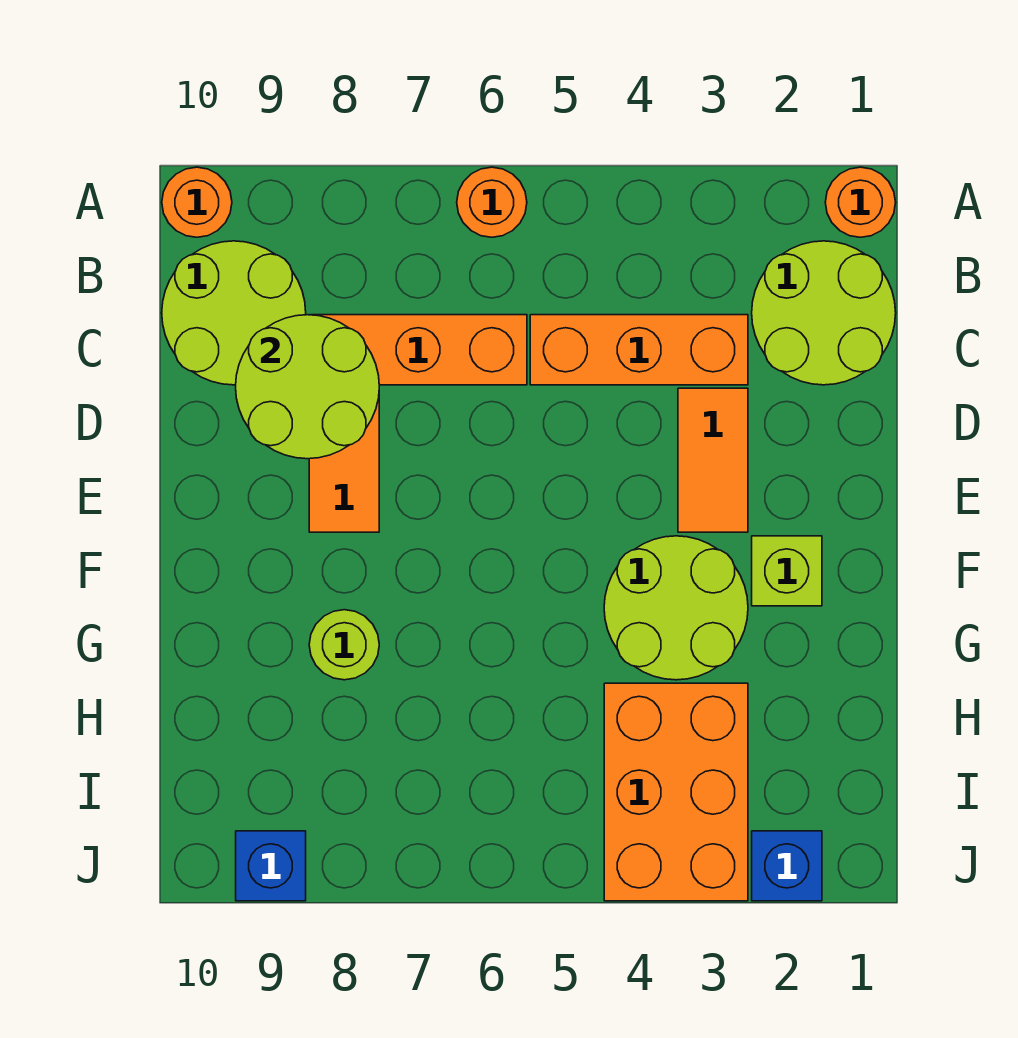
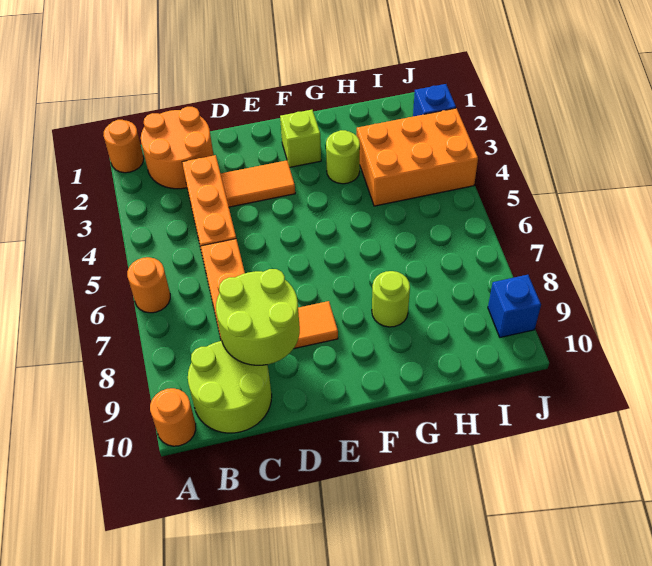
lime 2x2 round brick [752,241,896,385] -> orange 2x2 round brick [141,107,214,189]
lime 2x2 round brick [604,536,748,680] -> lime 1x1 round brick [326,130,360,184]

